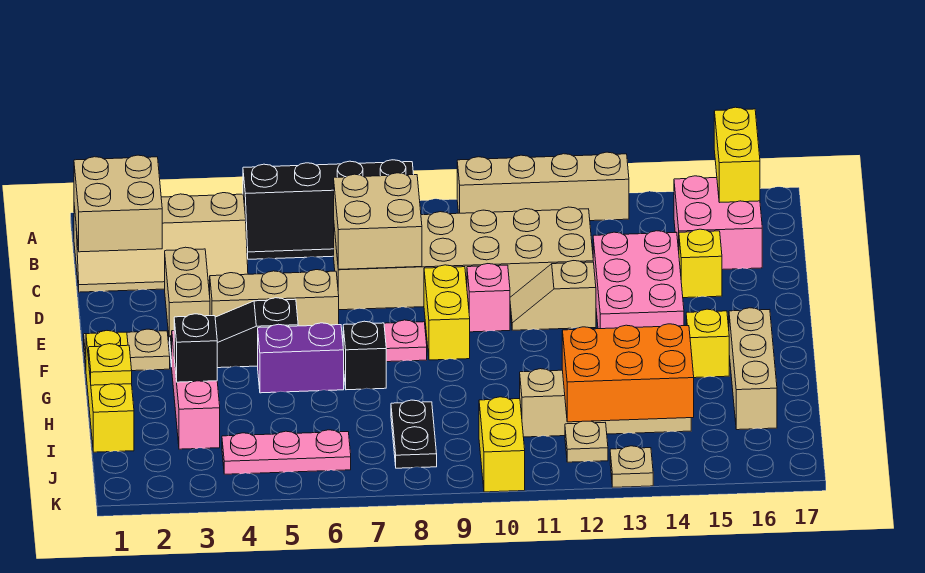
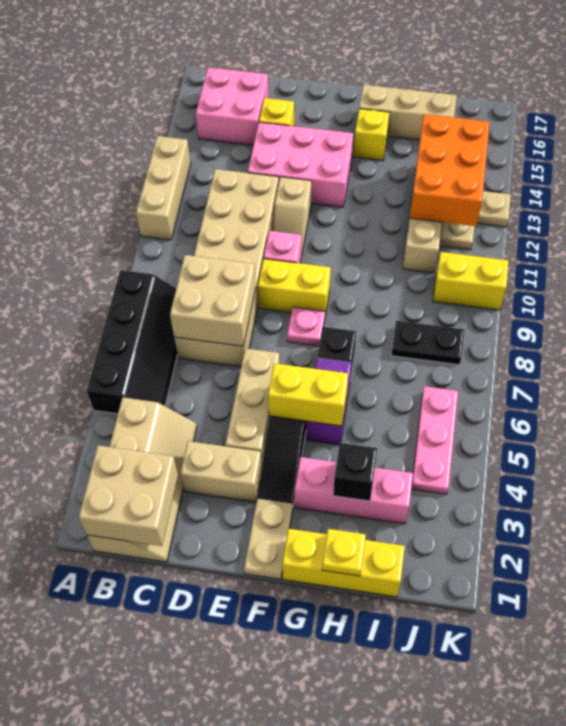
tan 1x4 brick [457,152,629,221] -> tan 1x3 brick [136,136,191,240]
yellow 1x2 brick [714,107,760,202] -> yellow 1x2 brick moved to [268,363,348,426]

